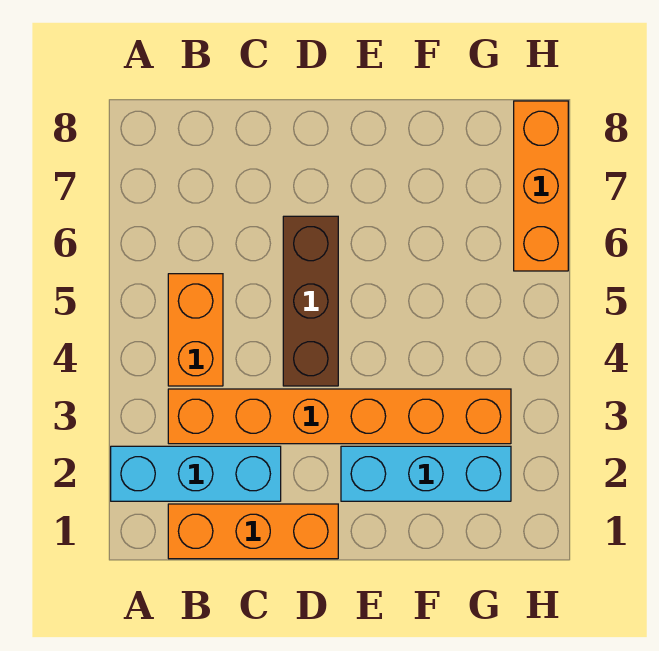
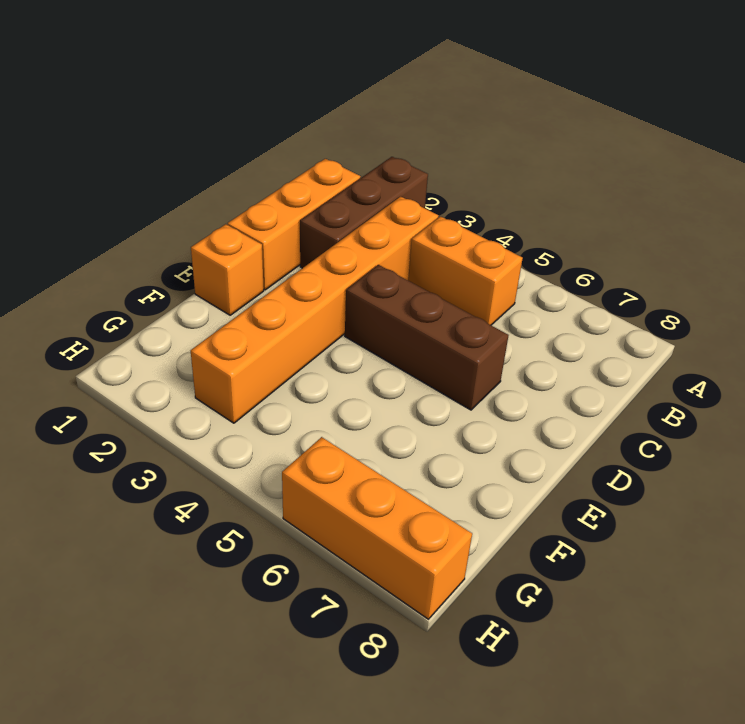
cyan 1x3 brick [111,446,281,501] -> brown 1x3 brick [300,157,428,268]
none -> orange 1x1 brick [191,224,264,315]
cyan 1x3 brick [341,446,511,501] -> none

